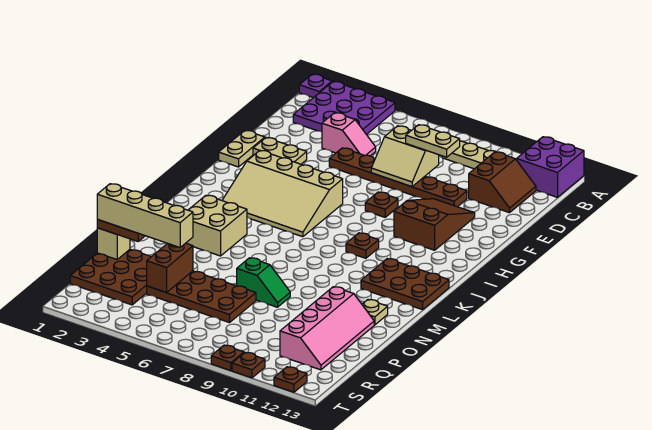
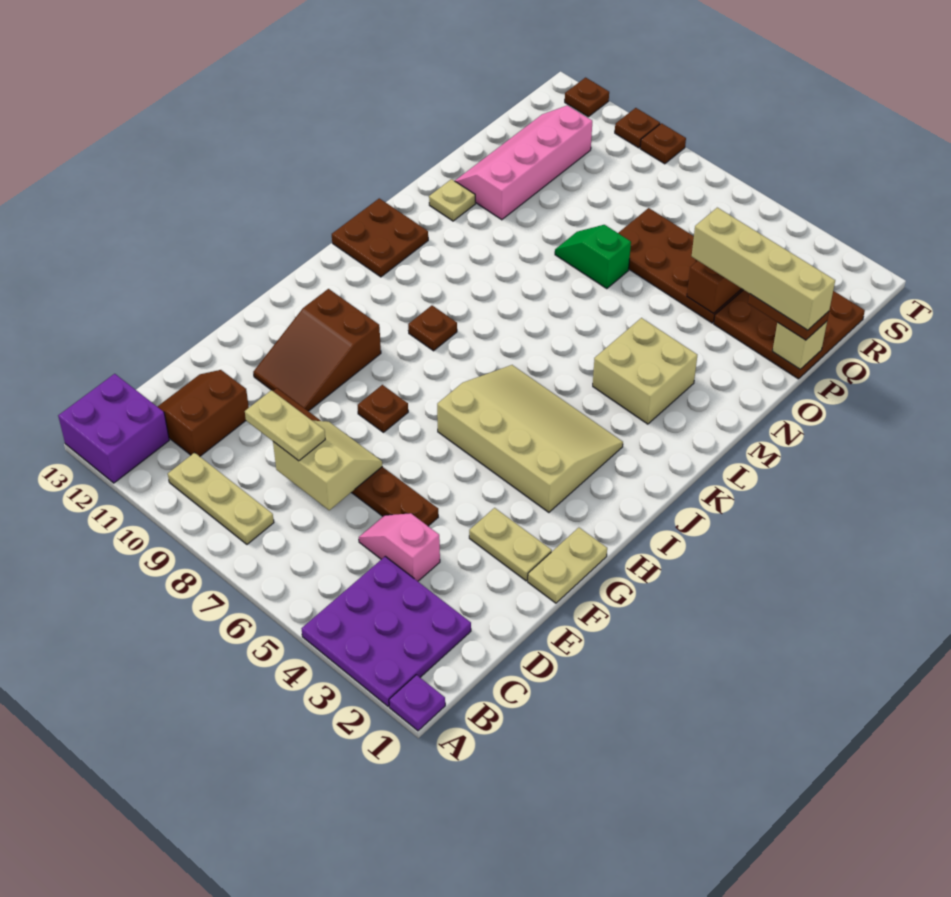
brown 2x3 plate [361,259,449,310] -> brown 2x2 plate [332,198,428,277]

